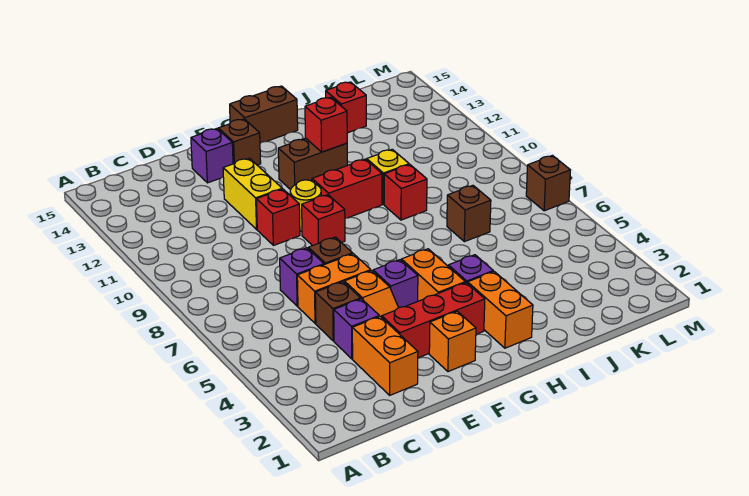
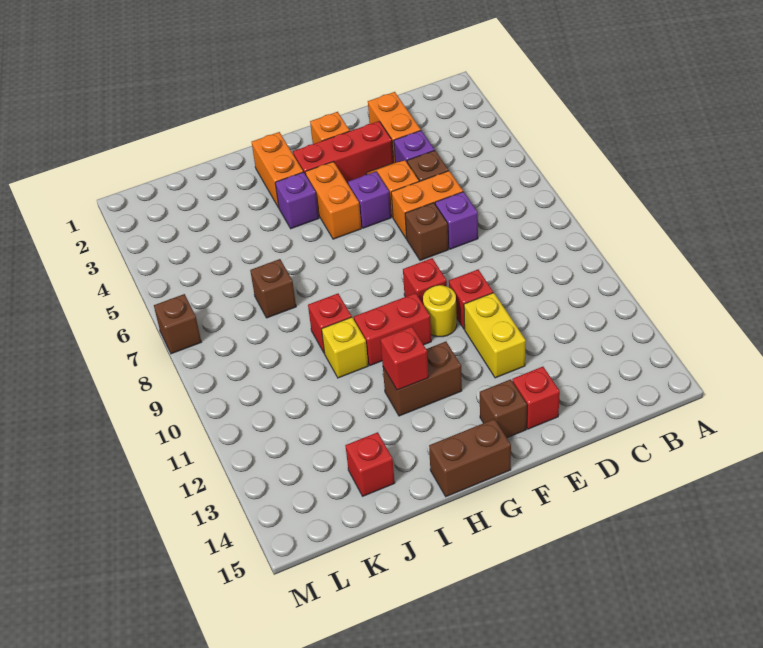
purple 1x1 brick [191,129,233,183] -> red 1x1 brick [512,367,560,429]

